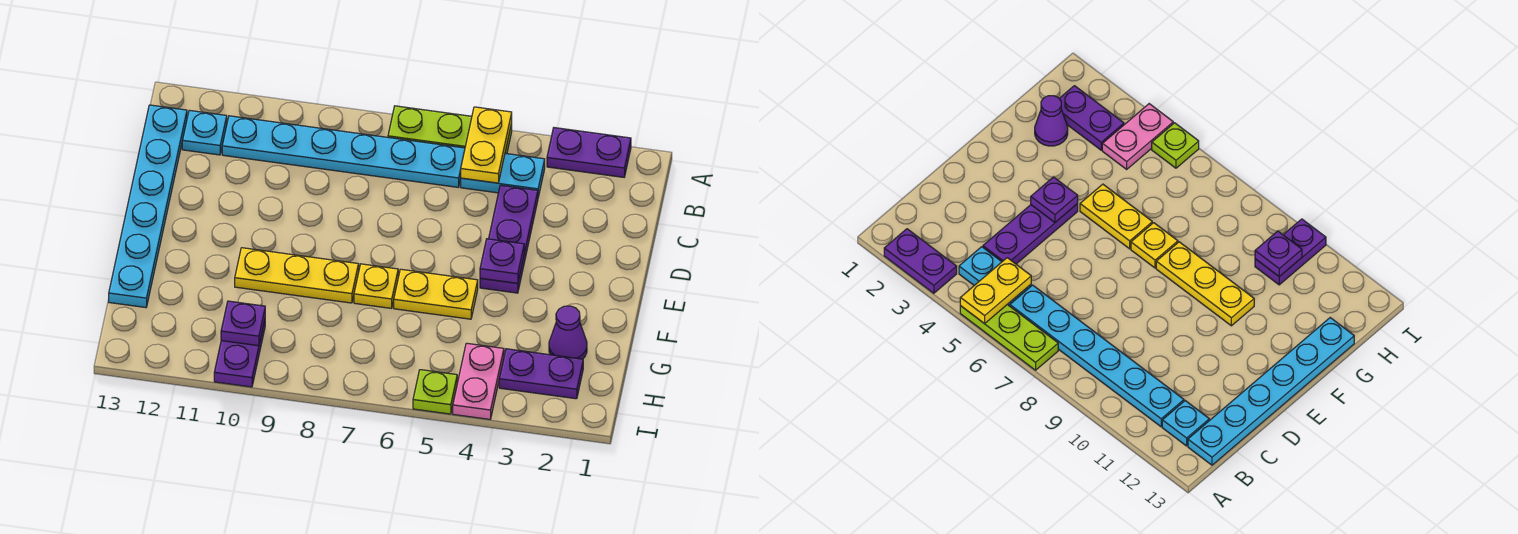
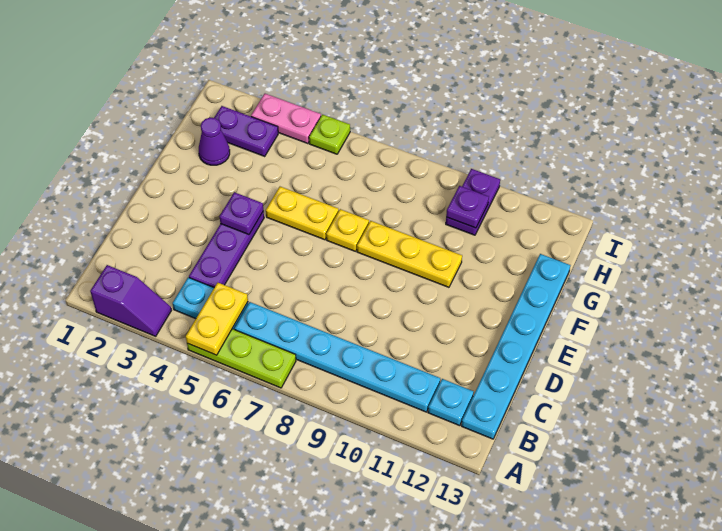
purple 1x2 plate [547,128,631,177] -> purple 1x2 slope [90,265,172,336]
pink 1x2 plate [453,343,504,419] -> pink 1x2 plate turned to [251,94,321,144]

